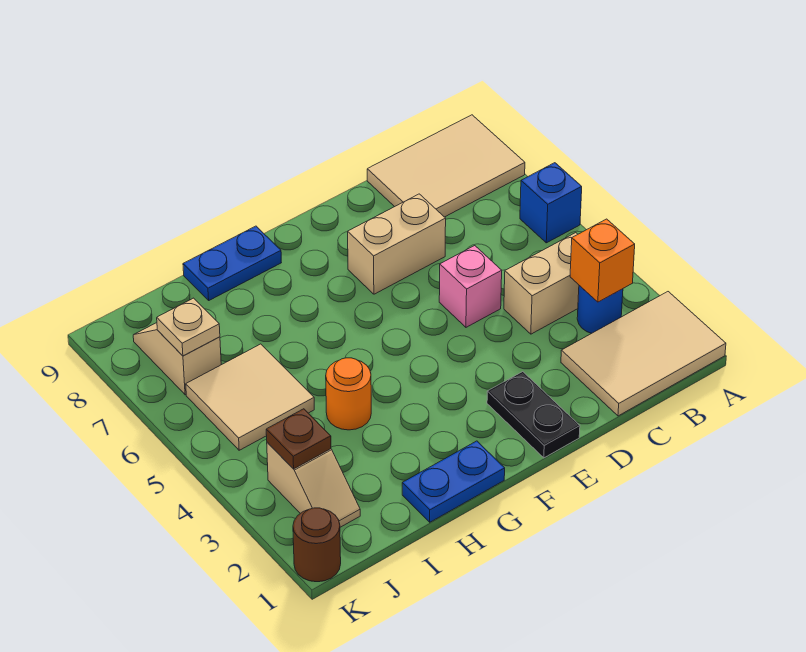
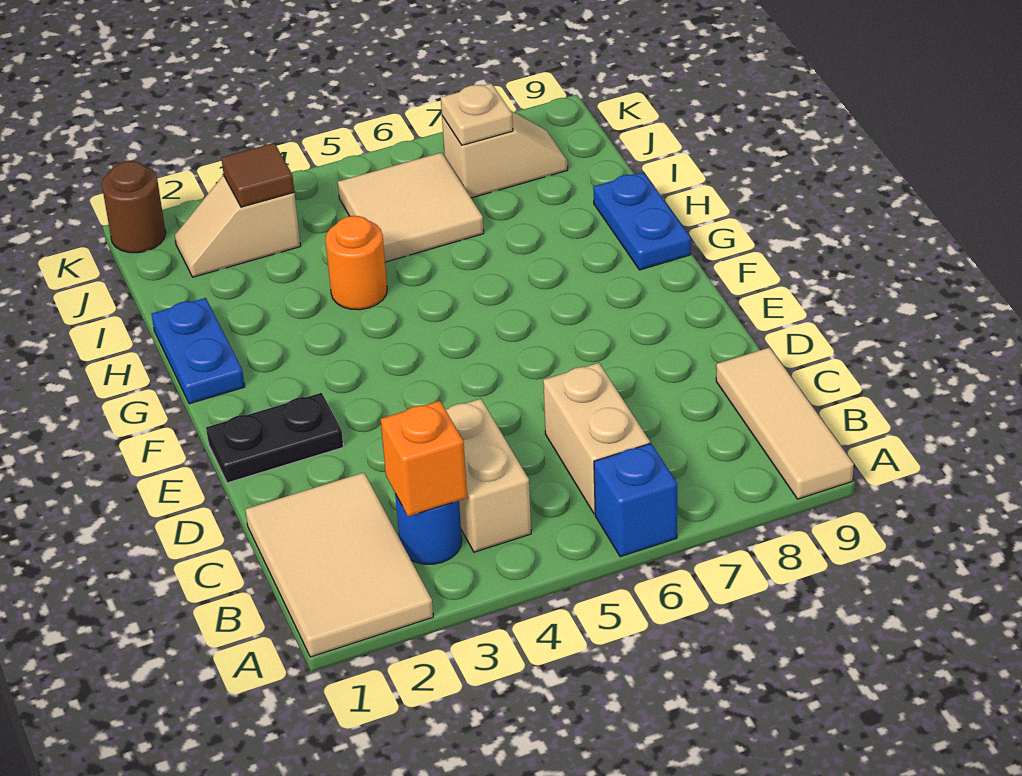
tan 2x3 tile [367,115,525,217] -> tan 1x3 tile [716,347,854,499]
pink 1x1 brick [439,246,502,327] -> none
tan 1x2 brick [348,194,446,294] -> tan 1x2 brick moved to [543,363,650,514]
brown 1x1 plate [266,409,331,469] -> brown 1x1 tile [221,143,294,207]

